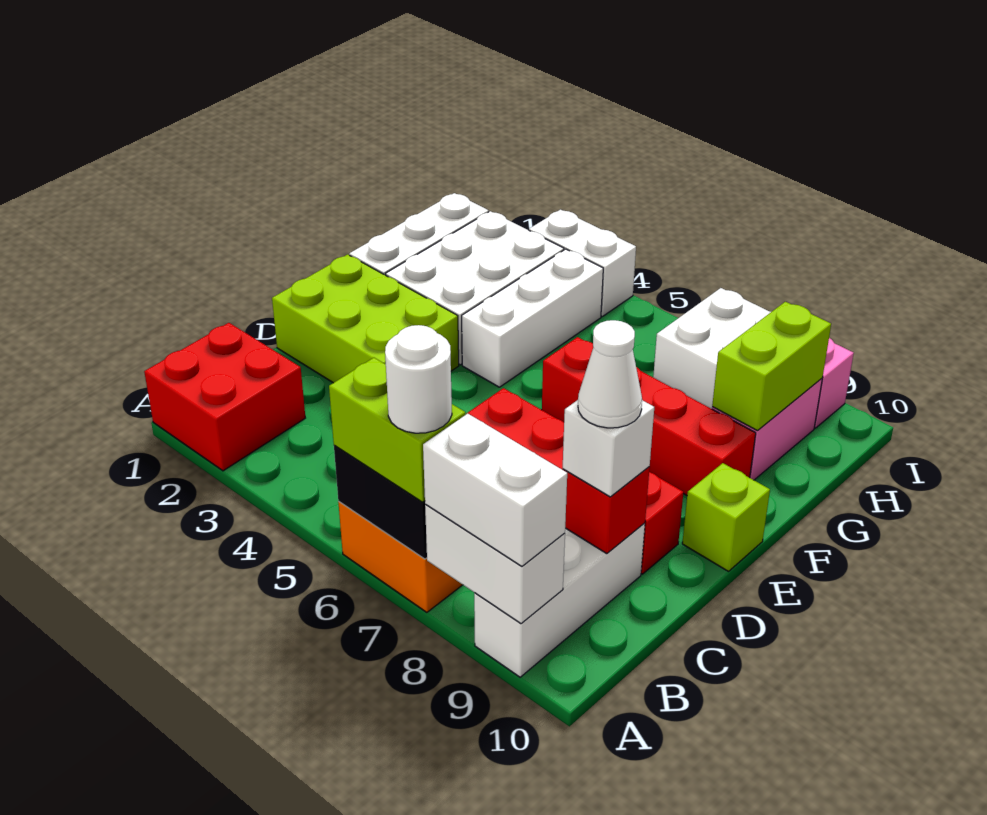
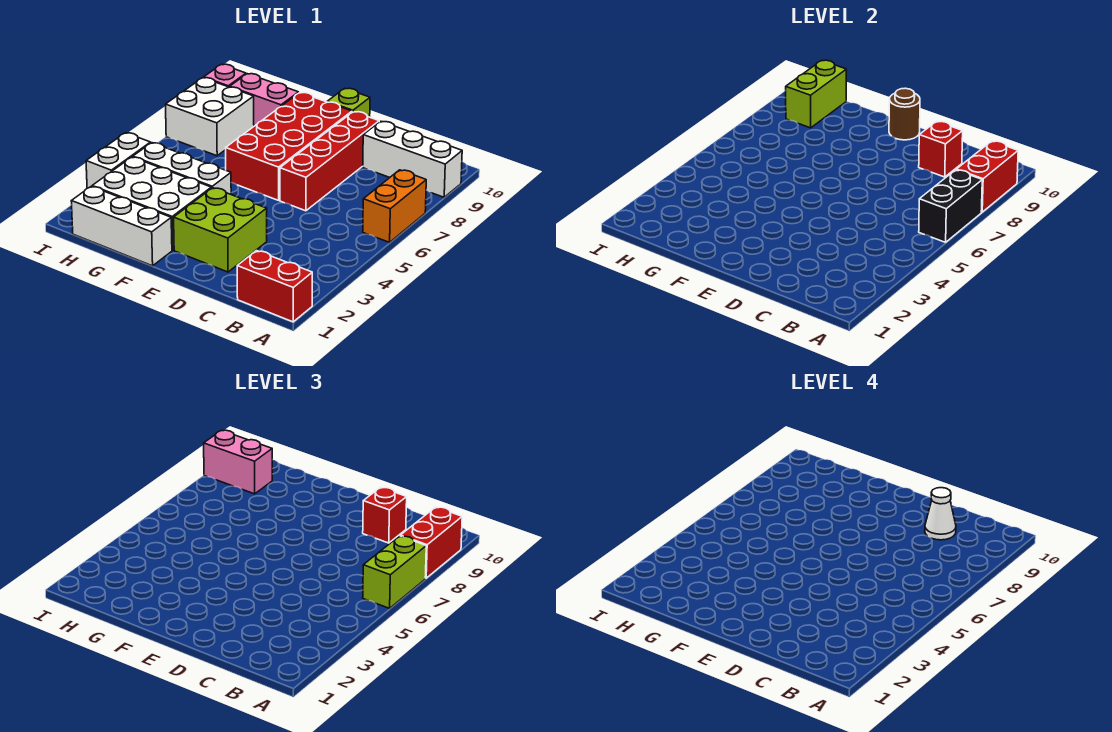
red 2x2 brick [144,323,305,471] -> red 1x2 brick [237,251,312,322]
white 1x1 round brick [385,325,452,433] -> none
white 1x2 brick [425,504,565,624] -> red 1x2 brick [956,141,1018,212]
white 1x2 brick [423,414,567,566] -> red 1x2 brick [400,507,462,578]
white 1x1 brick [563,400,654,497] -> red 1x1 brick [363,487,407,543]
lime 2x3 brick [272,254,459,383] -> lime 2x2 brick [174,188,267,272]
none -> brown 1x1 round brick [889,88,920,140]
red 1x4 brick [542,337,756,495] -> red 2x4 brick [226,93,352,200]
lime 1x2 brick [712,302,831,431] -> lime 1x2 brick turned to [786,60,846,128]
none -> pink 1x2 brick [204,430,272,494]

